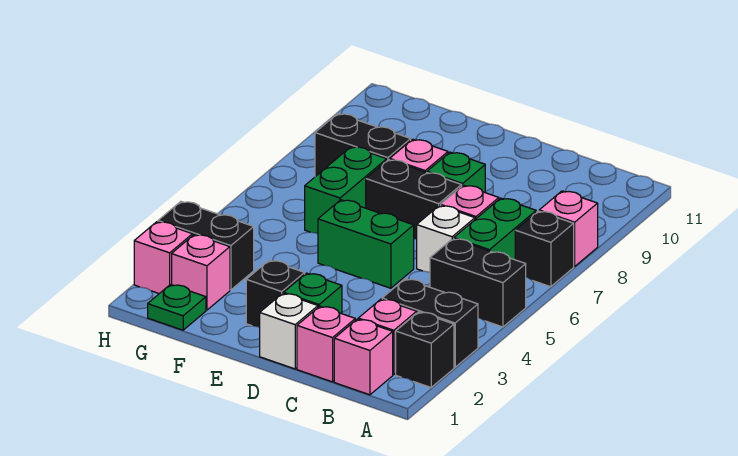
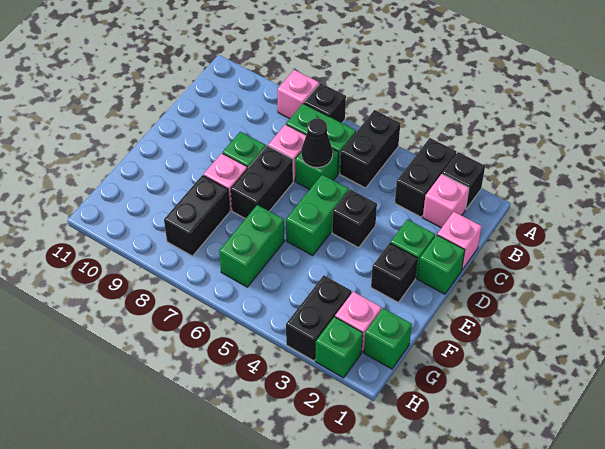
pink 1x1 brick [334,319,393,395] -> none
white 1x1 brick [417,205,475,272] -> green 1x1 brick [295,149,338,190]
none -> black 1x1 cone [301,118,333,168]
white 1x1 brick [260,293,318,369] -> green 1x1 brick [417,235,465,294]
none -> black 1x1 brick [332,189,377,248]
green 1x2 brick [305,147,387,234] -> green 1x2 brick turned to [219,205,284,287]
green 1x1 plate [148,285,206,330] -> green 1x1 brick [364,308,412,369]
pink 1x1 brick [134,222,193,294] -> green 1x1 brick [315,317,363,378]

